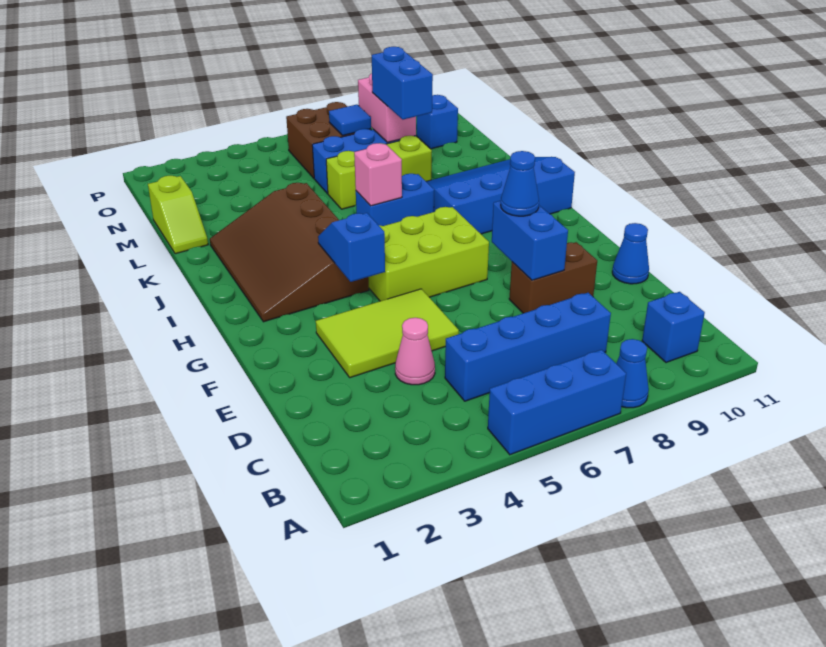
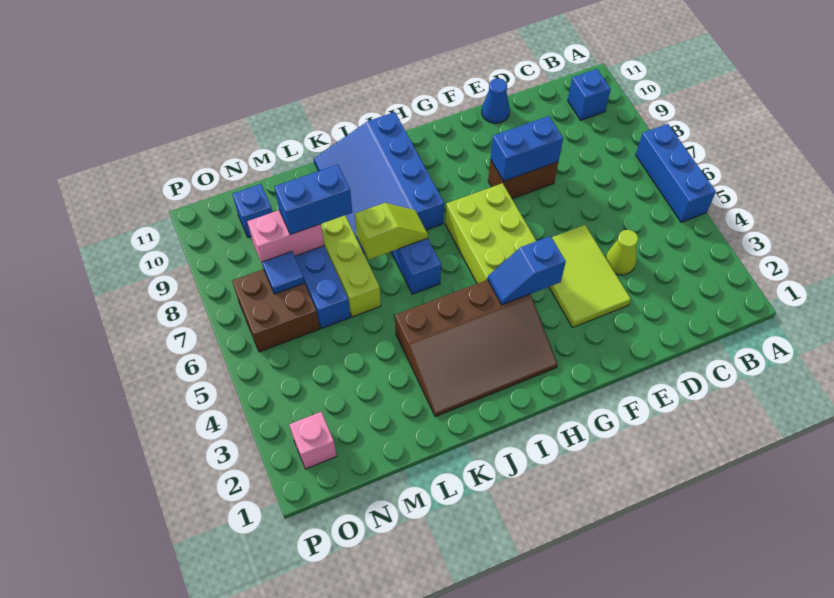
blue 1x1 cone [616,339,649,408] -> none
blue 1x4 brick [445,293,611,401] -> none
pink 1x1 cone [395,318,435,385] -> lime 1x1 cone [606,230,638,275]
brown 1x2 brick [509,242,597,313] -> brown 1x2 brick turned to [488,160,558,199]
blue 1x1 cone [501,151,539,216] -> none
pink 1x1 brick [354,143,402,206] -> pink 1x1 brick moved to [289,412,337,469]
lime 1x2 slope [148,176,208,254] -> lime 1x2 slope moved to [355,203,428,260]

